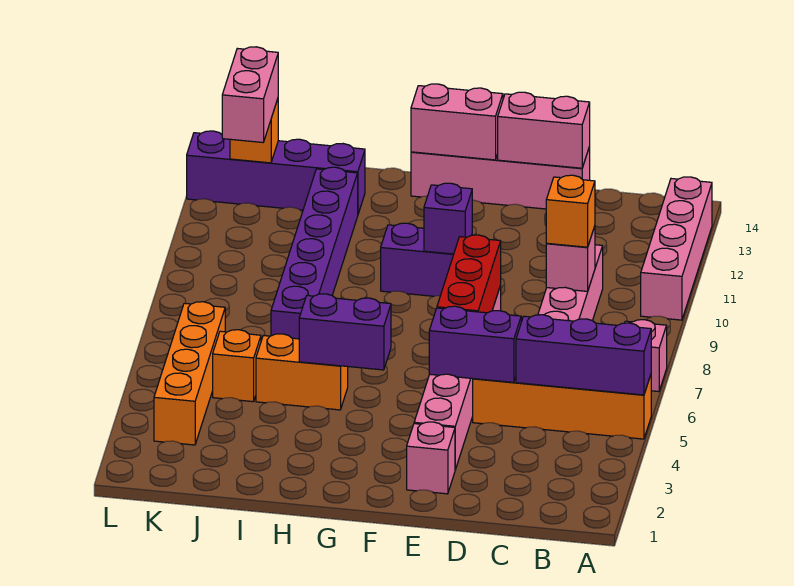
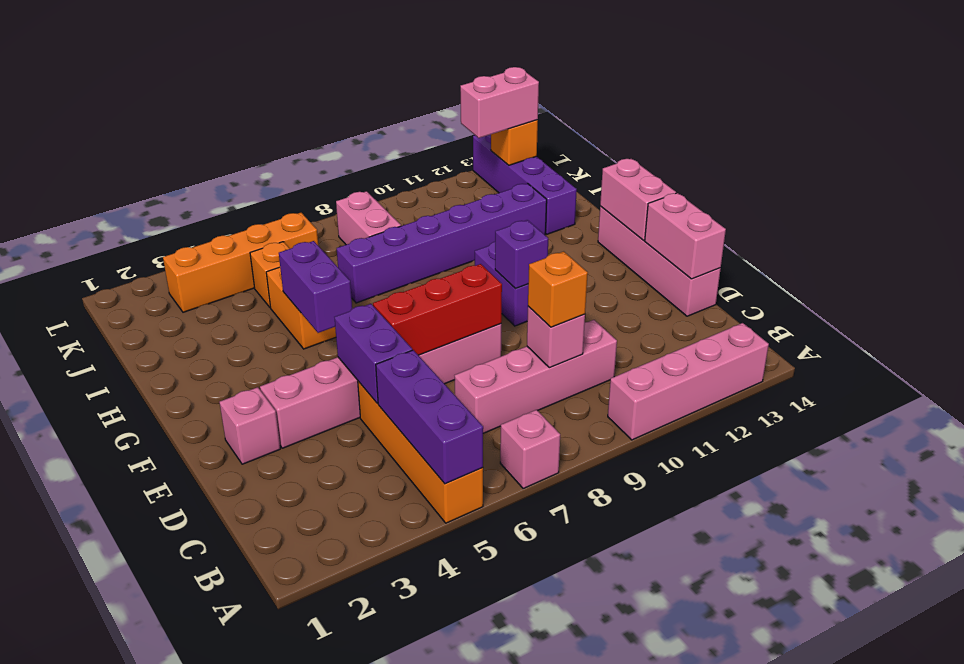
none -> pink 1x2 brick [336,191,401,245]

